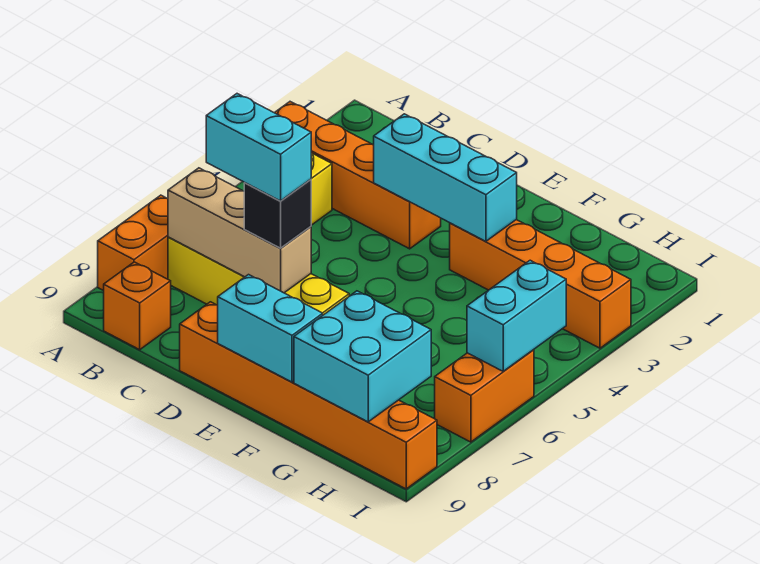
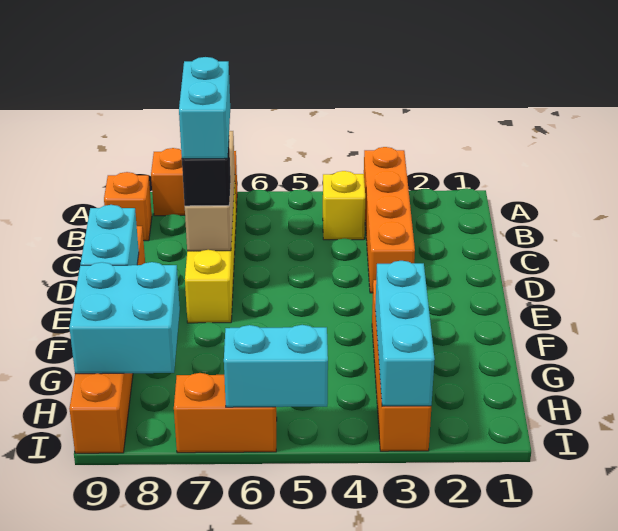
cyan 1x3 brick [374,114,517,241] -> cyan 1x3 brick moved to [375,261,435,406]

